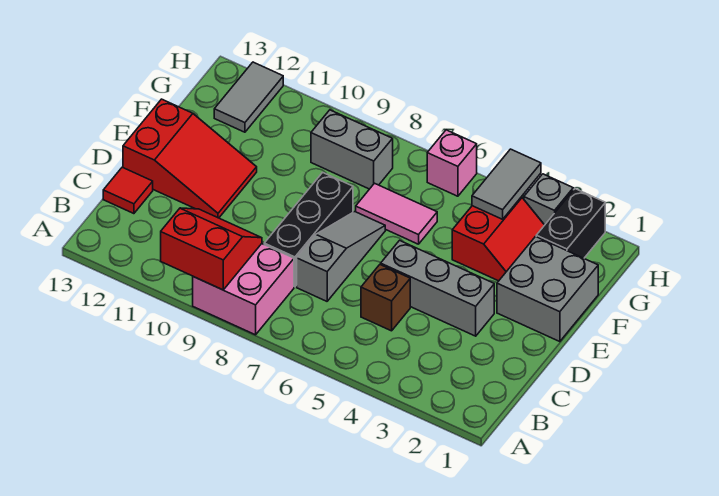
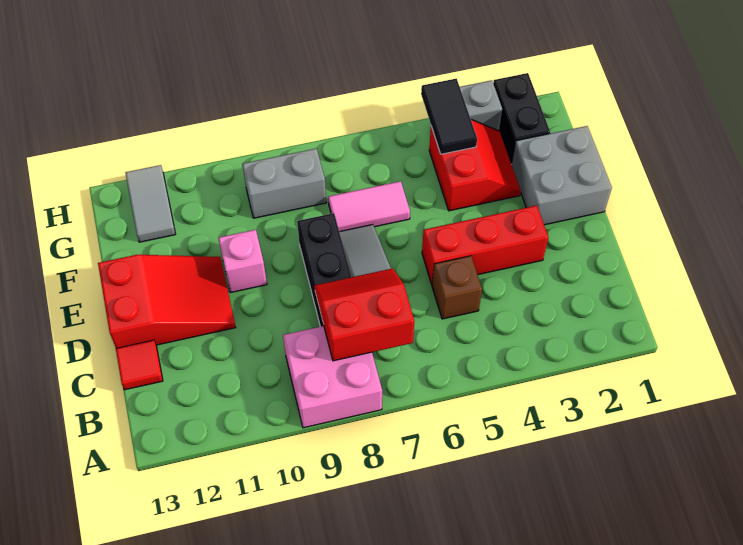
red 2x2 slope [161,208,262,290] -> red 2x2 slope moved to [314,268,414,361]
grey 1x3 brick [381,241,494,336] -> red 1x3 brick [422,205,548,284]
grey 1x2 tile [472,149,541,219] -> black 1x2 tile [421,79,477,154]
pink 1x1 brick [427,130,477,196] -> pink 1x1 brick moved to [218,230,267,293]

